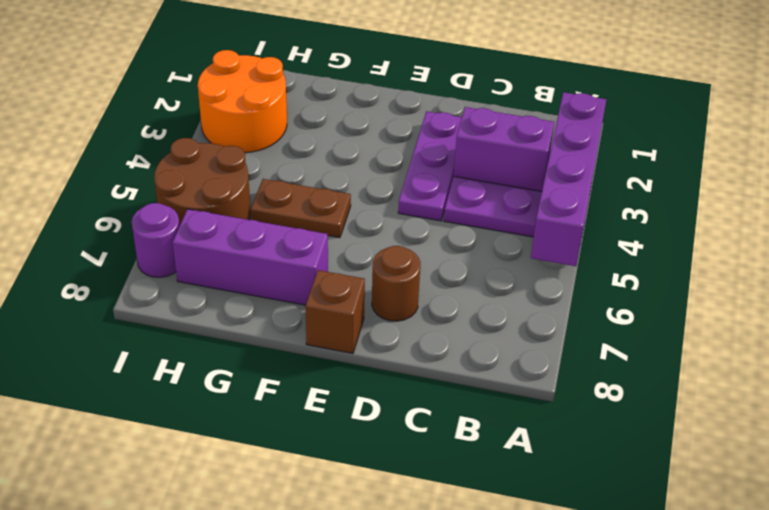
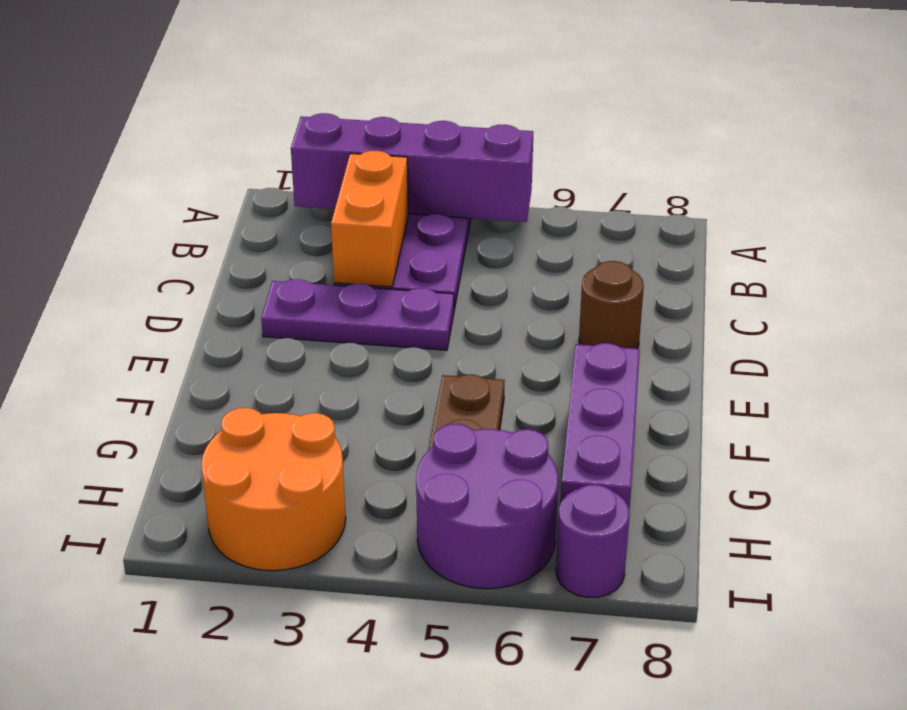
purple 1x2 brick [454,107,554,191] -> orange 1x2 brick [331,151,408,287]
brown 1x1 brick [305,270,365,353] -> none
brown 2x2 round brick [154,138,251,225] -> purple 2x2 round brick [416,424,558,589]

